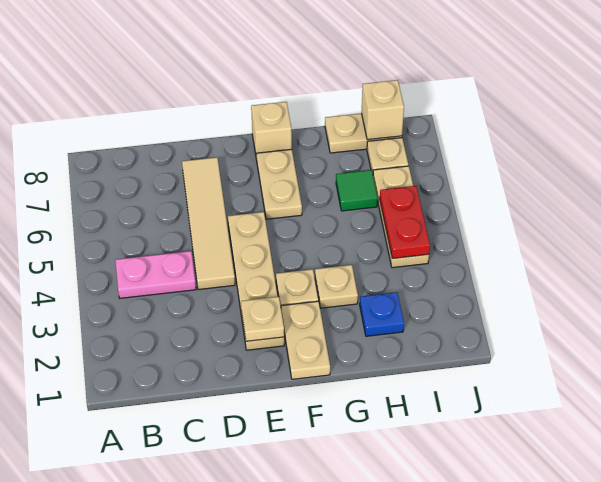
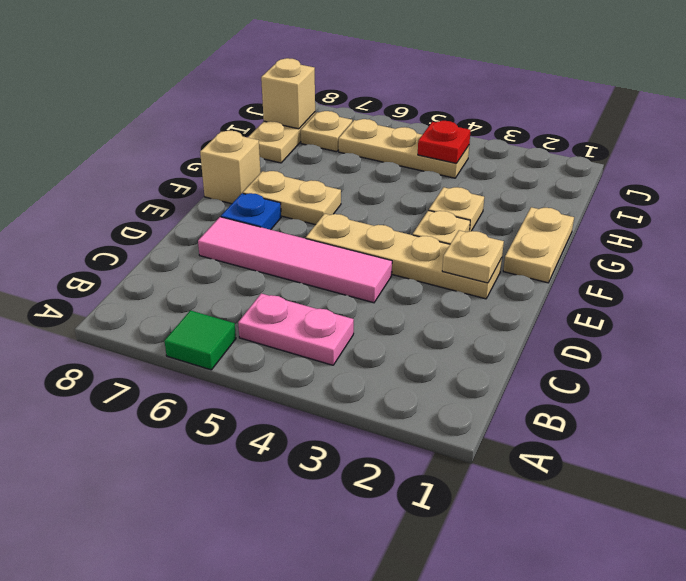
pink 1x2 plate [115,251,196,298] -> pink 1x2 plate turned to [238,293,354,365]
tan 1x4 tile [182,157,235,290] -> pink 1x4 tile [198,217,392,303]
tan 1x2 plate [281,301,330,379] -> tan 1x2 plate turned to [503,207,574,283]
blue 1x1 plate [360,292,404,336] -> blue 1x1 plate moved to [221,193,281,230]
green 1x1 tile [336,170,378,211] -> green 1x1 tile moved to [165,310,236,370]
red 1x2 plate [380,186,430,258] -> red 1x1 plate [418,121,471,164]

